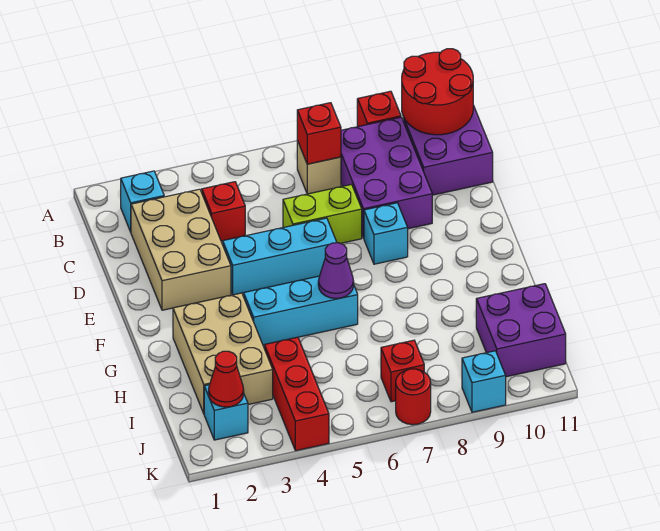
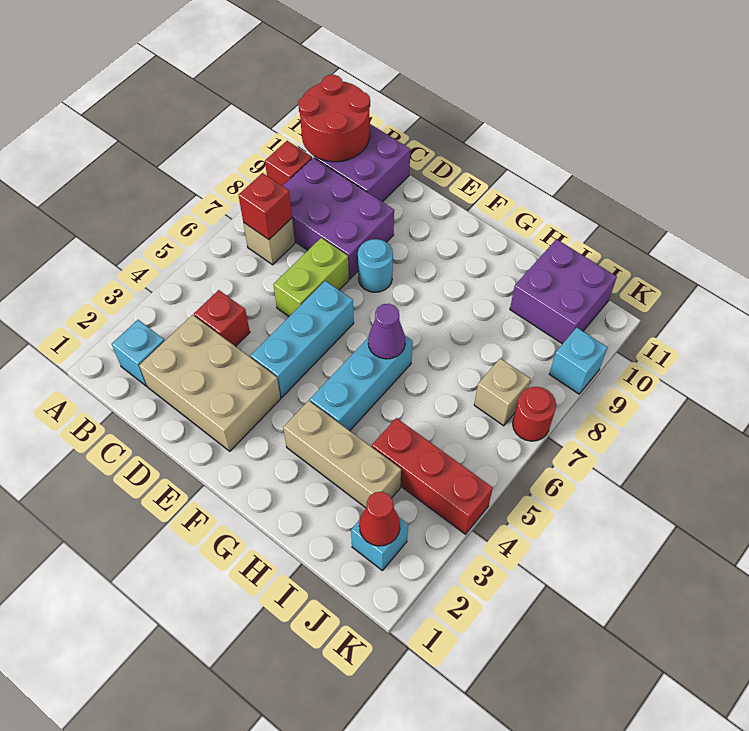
cyan 1x1 brick [364,203,408,264] -> cyan 1x1 round brick [358,239,393,292]
tan 2x3 brick [173,293,273,413] -> tan 1x3 brick [283,401,401,508]
red 1x1 brick [381,340,424,402] -> tan 1x1 brick [474,358,531,426]

